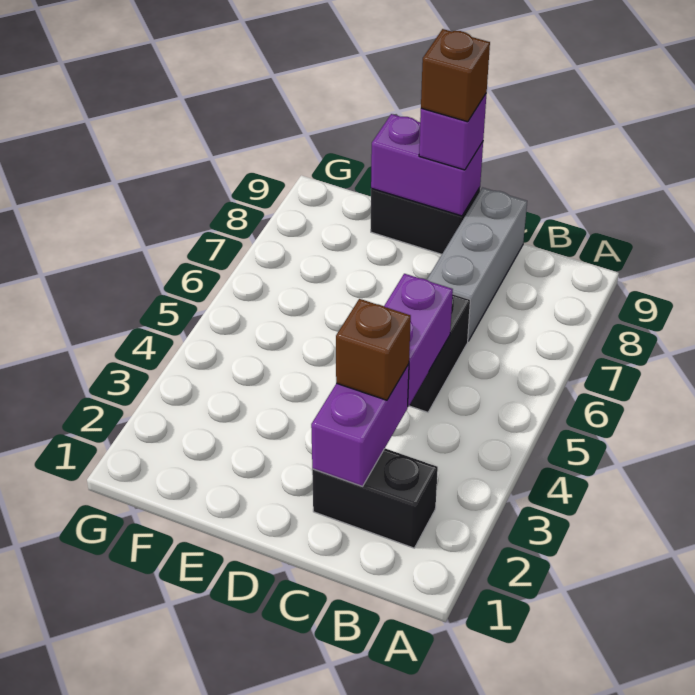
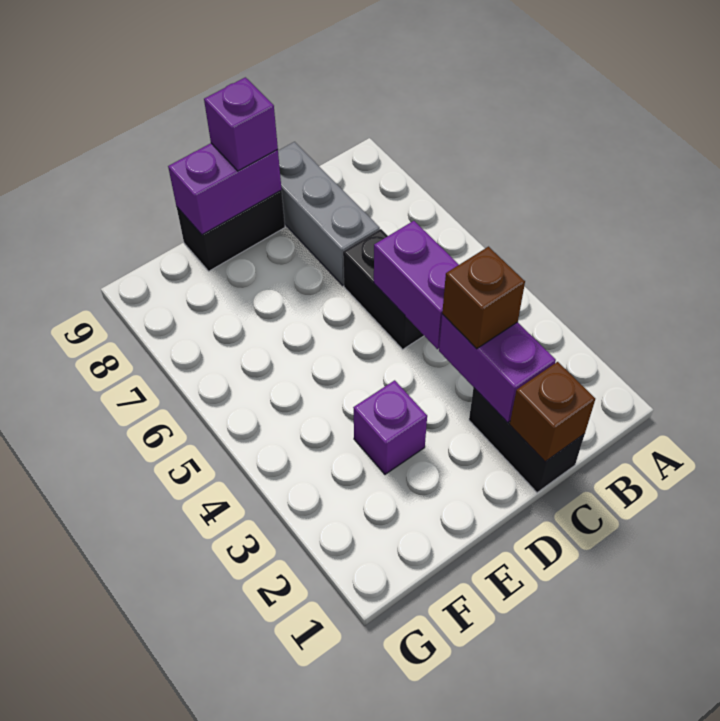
black 1x2 brick [312,448,438,548] -> black 1x2 brick turned to [469,388,585,493]
brown 1x1 brick [421,29,490,122] -> brown 1x1 brick moved to [510,362,595,462]
none -> purple 1x1 brick [353,380,427,474]

